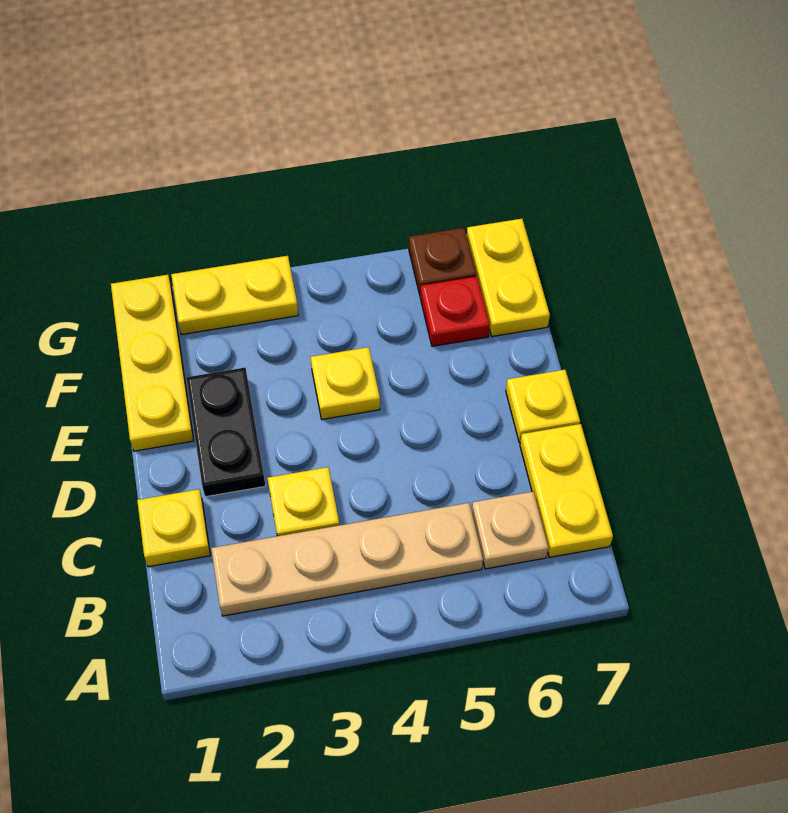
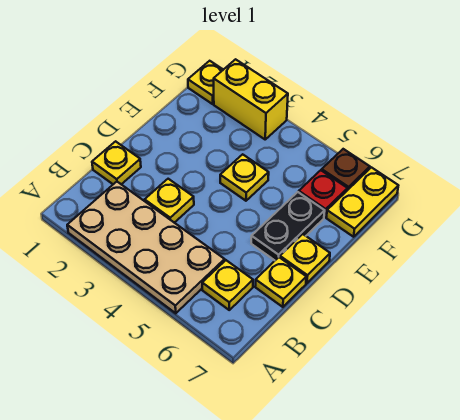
tan 1x4 plate [211,503,483,616] -> tan 2x4 plate [67,182,225,313]
tan 1x1 plate [472,492,548,569] -> yellow 1x1 plate [202,260,253,310]
yellow 1x2 plate [520,424,613,557] -> yellow 1x1 plate [255,257,306,307]
black 1x2 plate [186,368,266,497] -> black 1x2 plate moved to [251,192,325,260]
yellow 1x3 plate [111,275,194,451] -> yellow 1x1 plate [188,61,223,104]
yellow 1x2 plate [171,256,298,335] -> yellow 1x2 brick [214,59,288,139]

